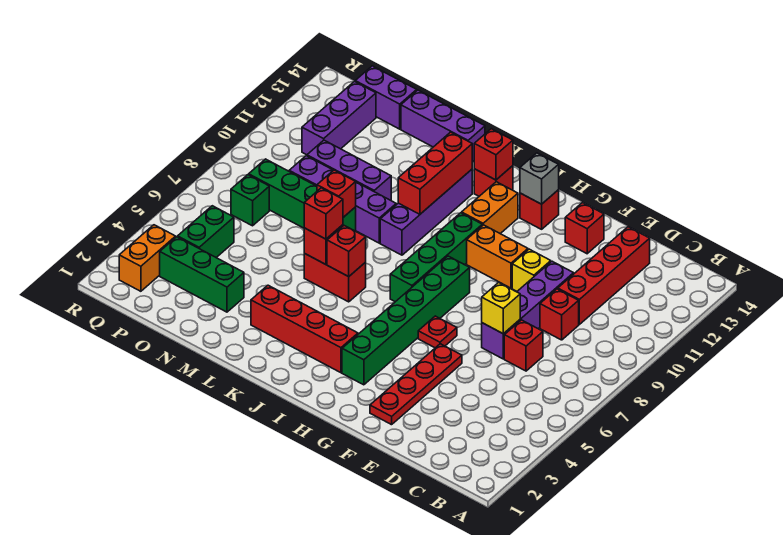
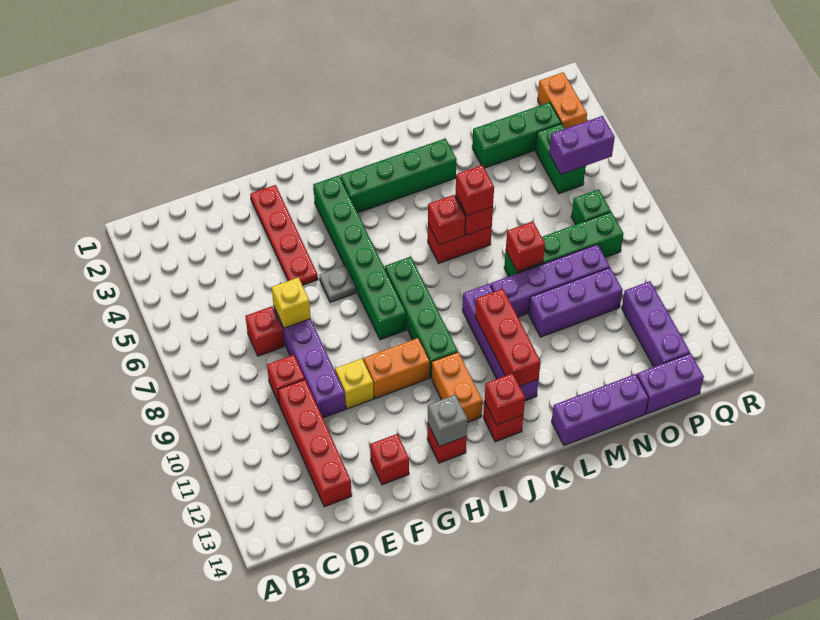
red 1x1 plate [418,316,457,348] -> grey 1x1 plate [319,266,356,303]
red 1x4 brick [251,285,358,373] -> green 1x4 brick [340,138,457,213]
none -> purple 1x2 brick [549,116,615,174]

